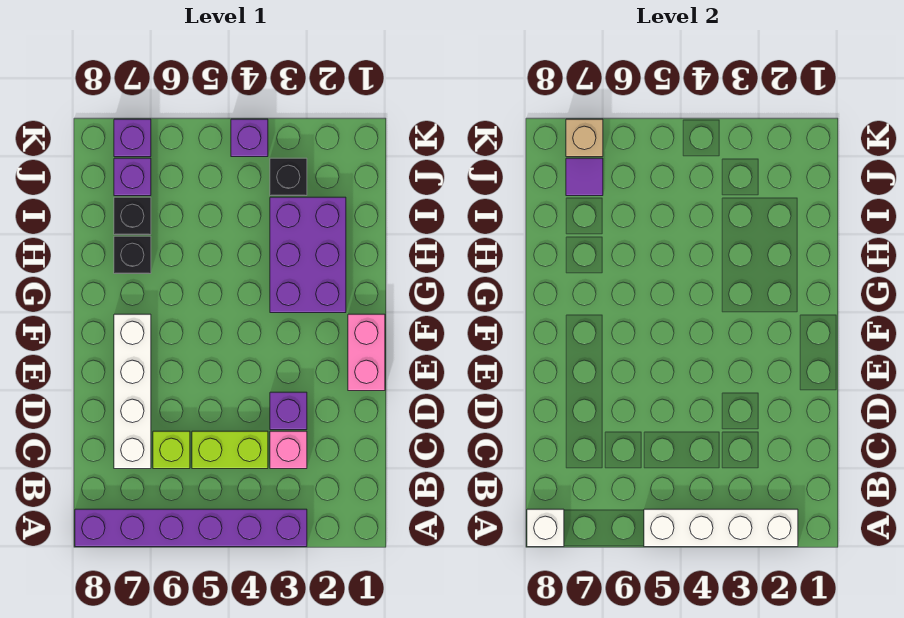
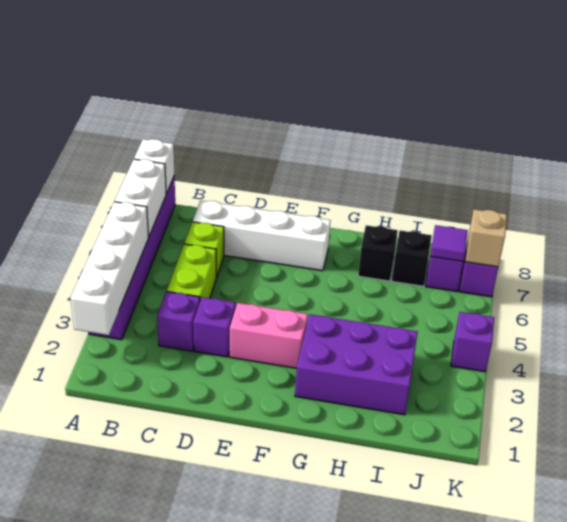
none -> white 1x2 brick [115,159,166,237]
pink 1x1 brick [270,431,307,469] -> purple 1x1 brick [157,291,200,351]
pink 1x2 brick [348,314,385,391] -> pink 1x2 brick moved to [230,303,308,368]
black 1x1 brick [270,158,307,196] -> none

